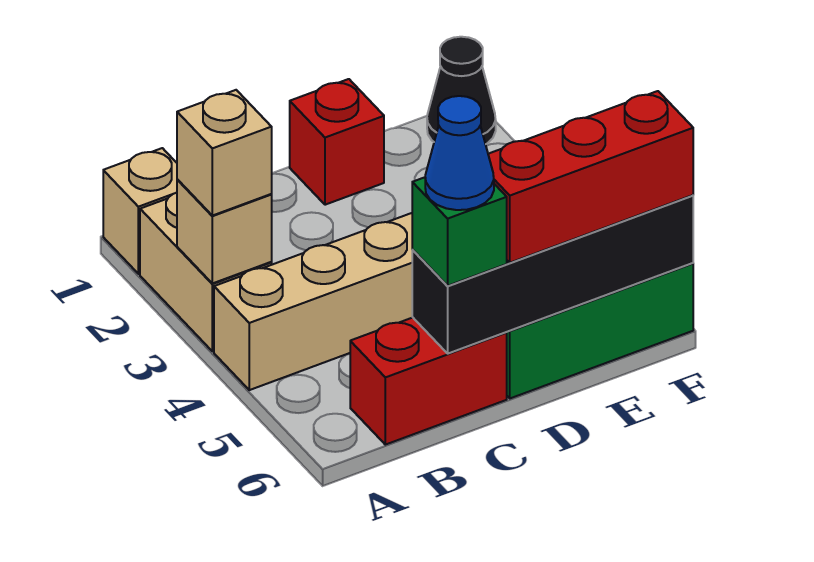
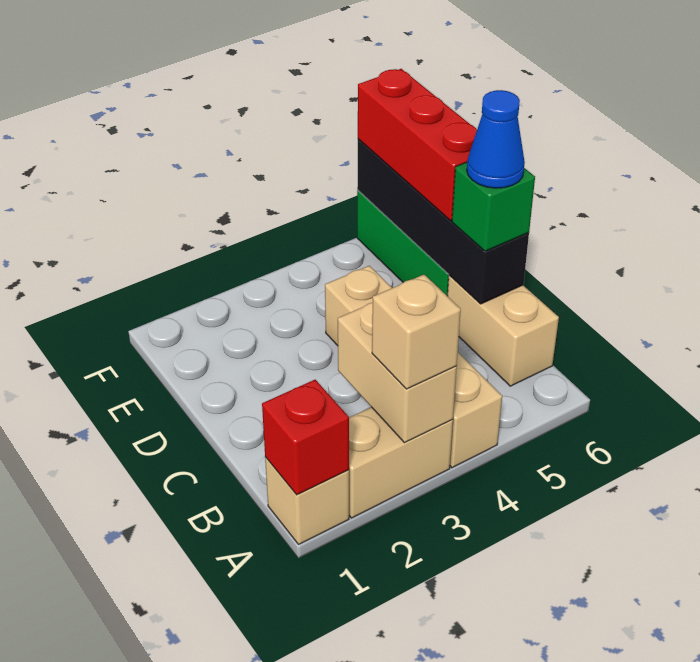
tan 1x1 brick [177,179,272,283] -> tan 1x2 brick [338,302,457,443]
red 1x2 brick [350,318,507,445] -> tan 1x2 brick [448,275,559,386]
red 1x1 brick [290,79,384,205] -> red 1x1 brick moved to [262,380,349,495]
black 1x1 cone [427,37,496,144] -> none

